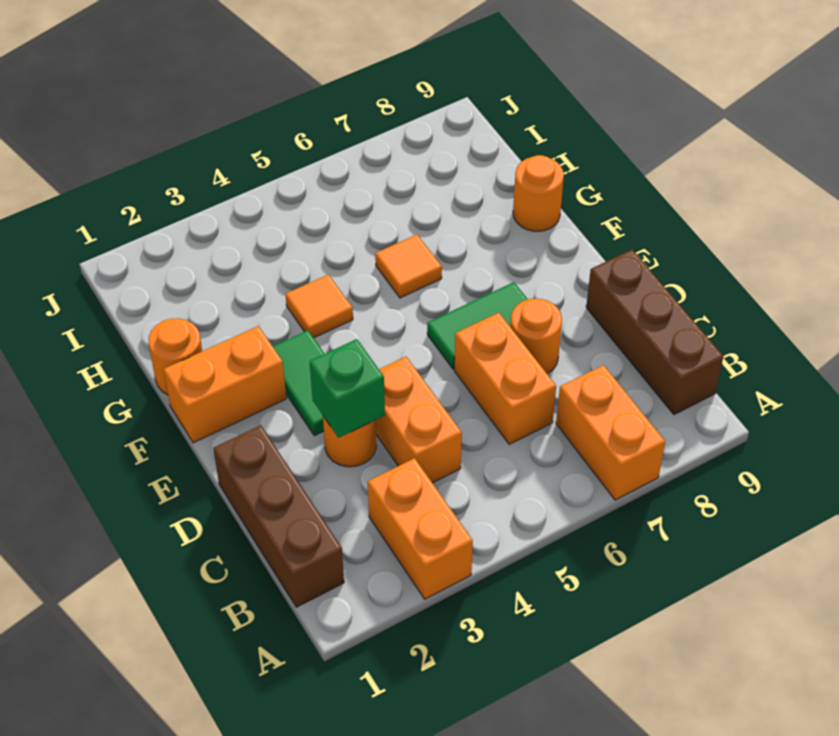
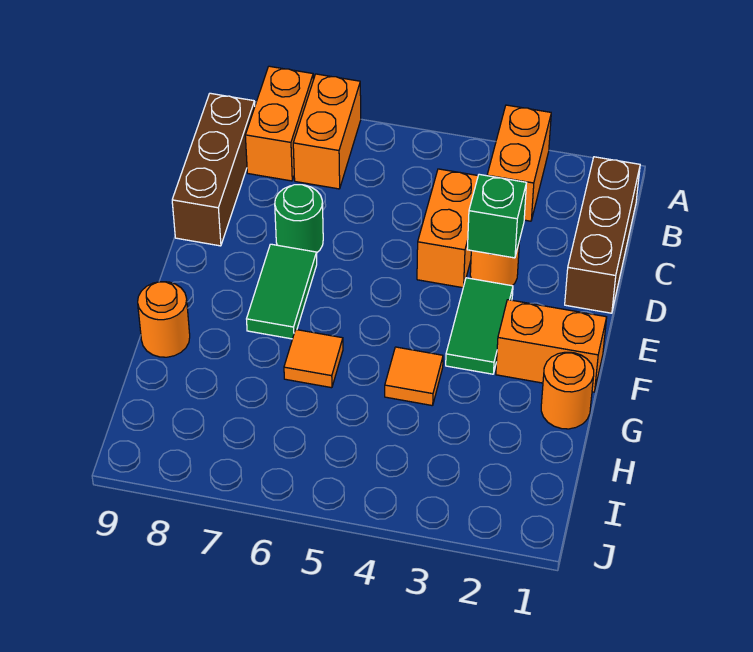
orange 1x2 brick [454,313,556,444] -> orange 1x2 brick moved to [245,66,313,181]
orange 1x1 round brick [510,298,562,374] -> green 1x1 round brick [275,185,323,252]
green 1x2 tile [427,282,528,369] -> green 1x2 tile turned to [247,244,317,339]

